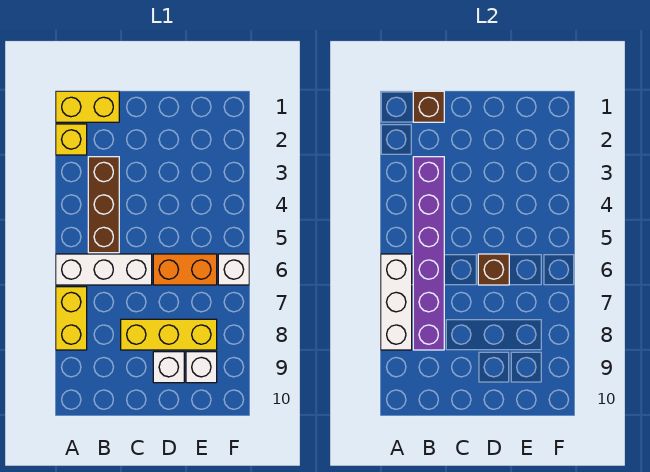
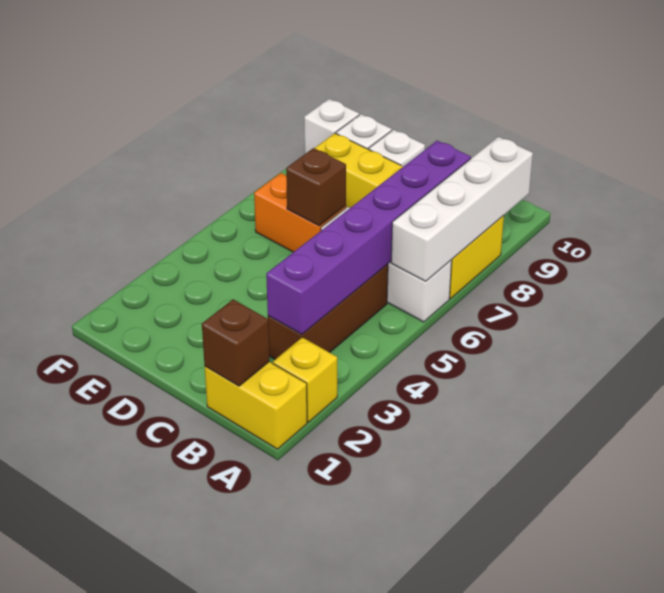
white 1x3 brick [381,254,412,350] -> white 1x4 brick [391,137,533,281]
white 1x1 brick [218,254,249,285] -> white 1x1 brick moved to [304,99,359,154]

